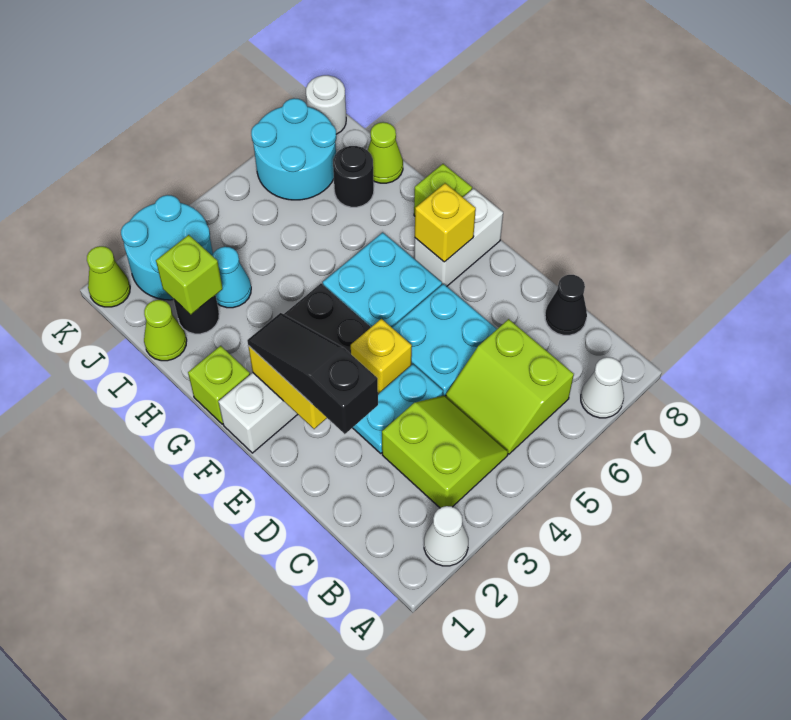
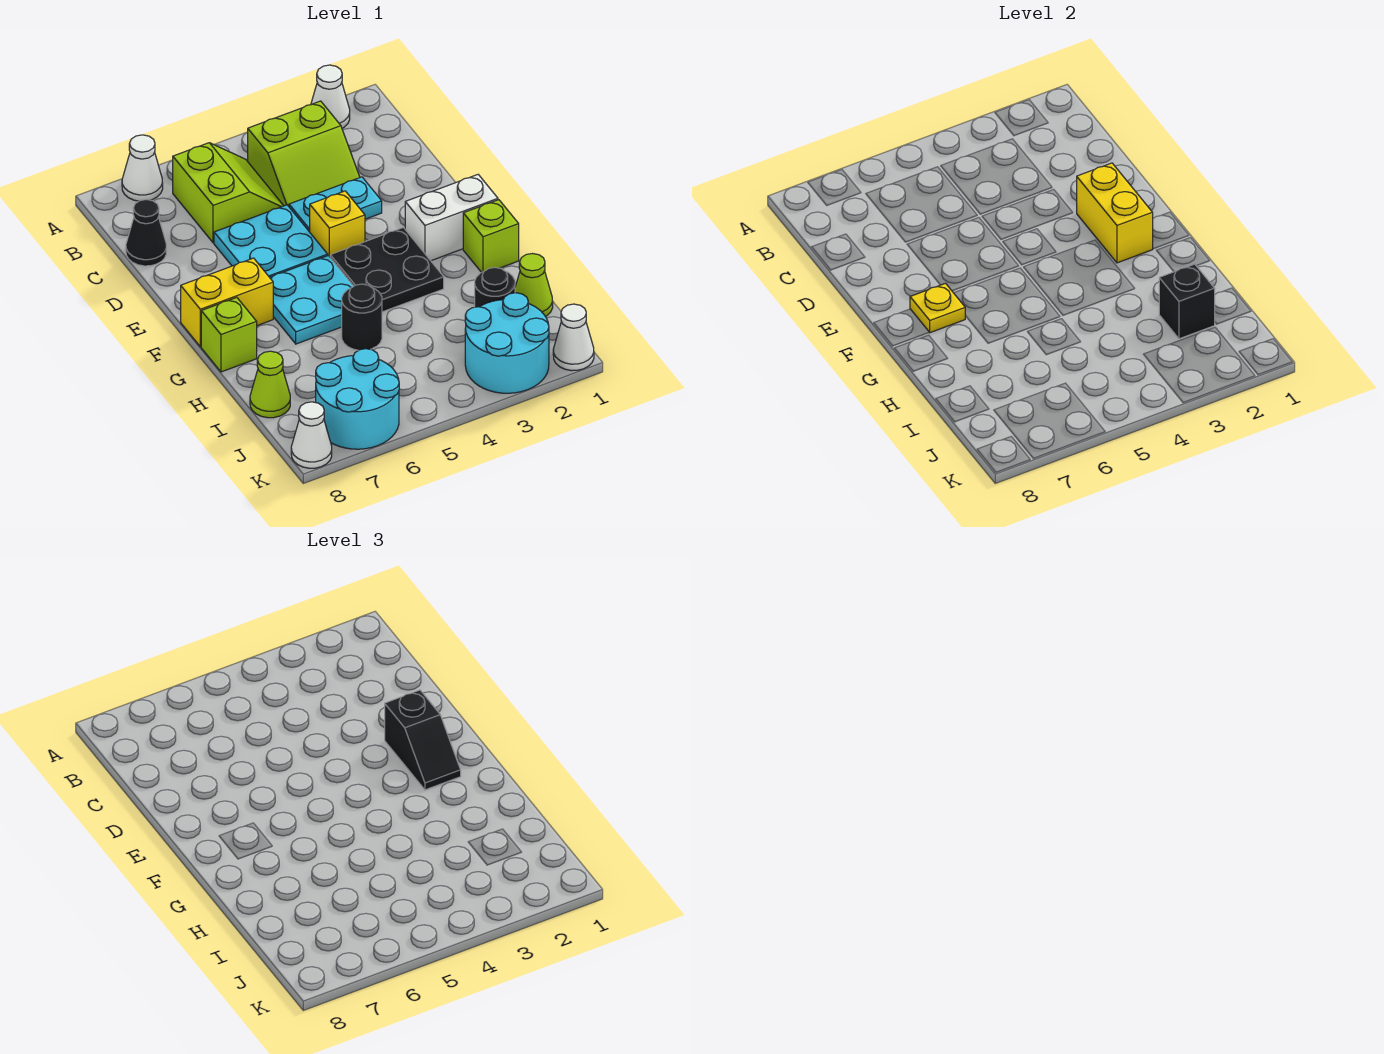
lime 2x2 slope [382,395,508,508] -> lime 2x2 slope turned to [248,101,360,206]
black 1x3 slope [247,313,378,434] -> black 1x2 slope [385,690,461,790]
white 1x2 brick [414,188,503,286] -> yellow 1x2 brick [181,258,273,347]
yellow 1x1 brick [415,183,476,262] -> yellow 1x1 plate [910,283,965,333]
lime 1x1 brick [156,235,223,315] -> black 1x1 brick [1159,264,1215,339]
cyan 1x1 cone [213,247,251,308] -> none
black 1x1 round brick [333,146,374,207] -> black 1x1 round brick moved to [342,284,382,350]
lime 1x1 cone [87,246,130,307] -> white 1x1 cone [553,304,594,371]
white 1x1 round brick [306,75,346,134] -> white 1x1 cone [291,402,332,468]

